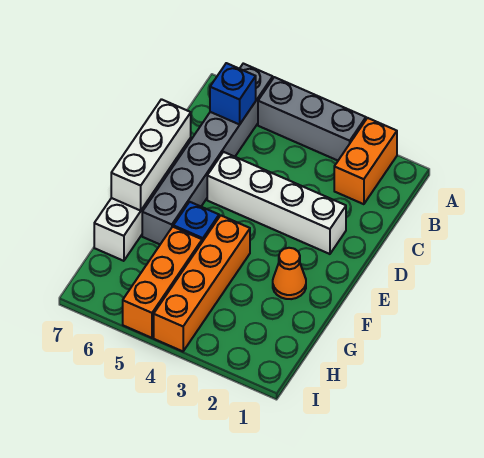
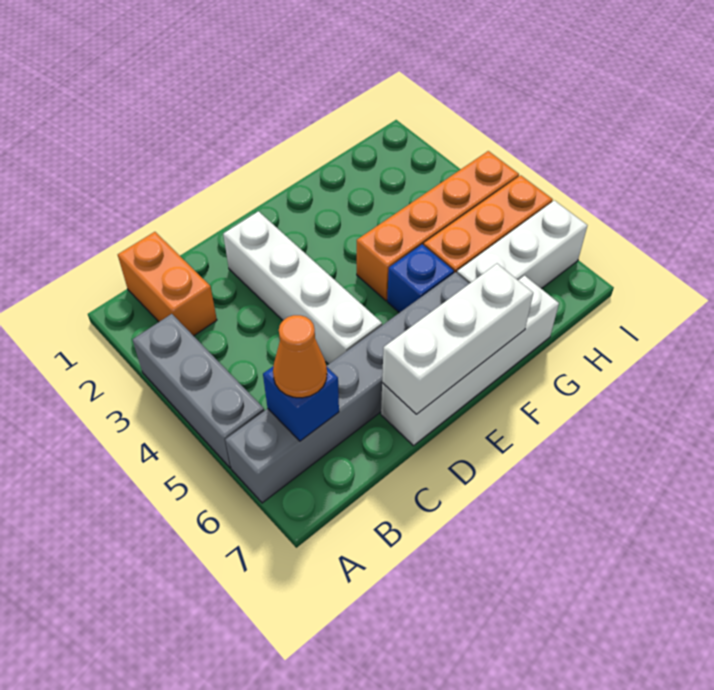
orange 1x2 brick [334,118,397,204] -> orange 1x2 brick turned to [118,232,217,336]
orange 1x1 cone [273,248,306,299] -> orange 1x1 cone moved to [273,315,327,398]
none -> white 1x3 brick [457,200,587,289]

